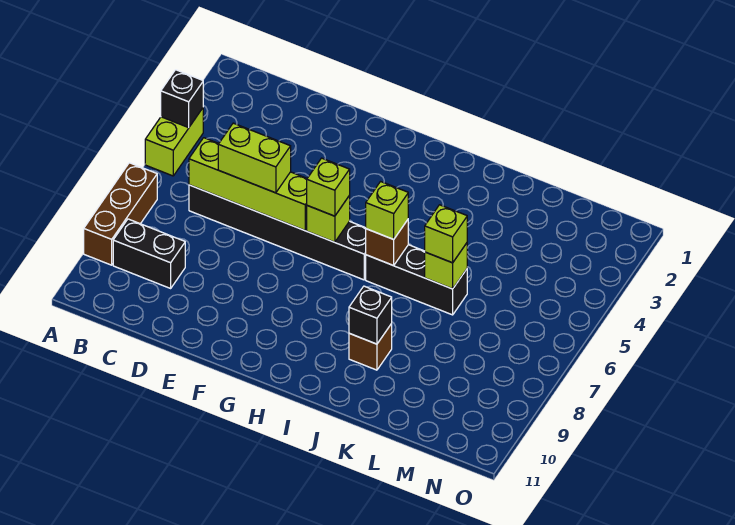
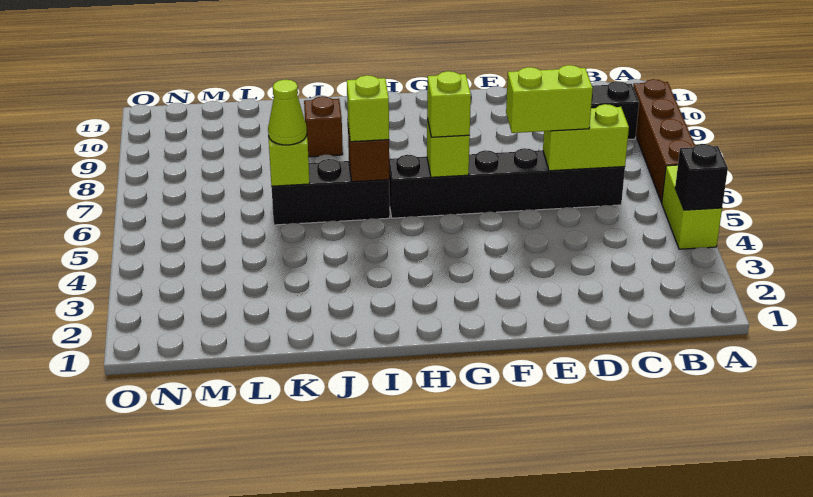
brown 1x3 brick [84,163,157,265] -> brown 1x4 brick [633,79,695,203]
lime 1x4 brick [189,138,307,230] -> lime 1x2 brick [543,104,629,171]
black 1x1 brick [349,286,392,344] -> none
lime 1x1 brick [425,205,467,263] -> lime 1x1 cone [268,80,307,145]

